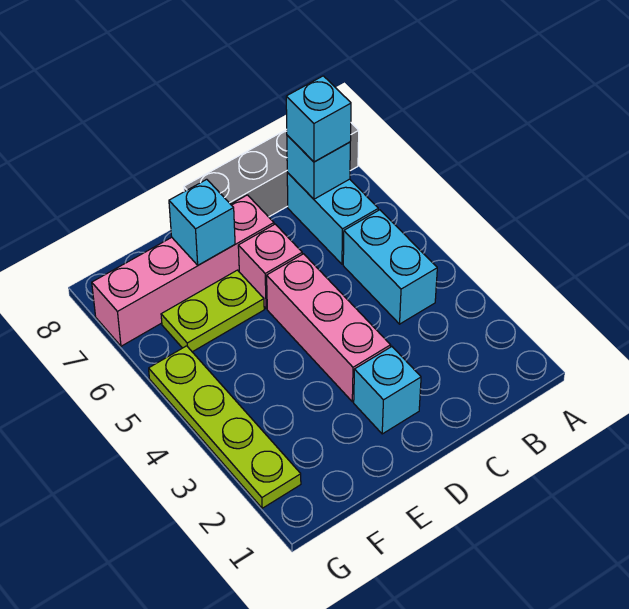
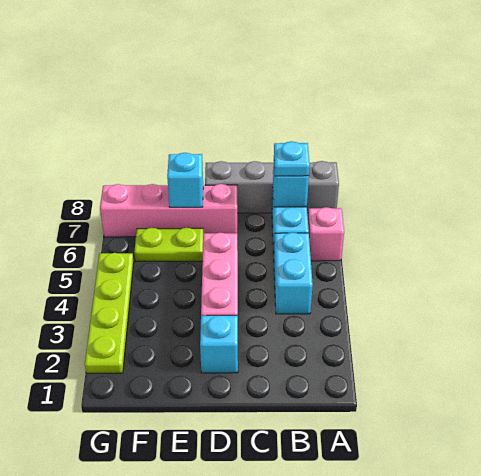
cyan 1x1 brick [286,76,351,162] -> cyan 1x1 plate [274,141,310,176]
pink 1x1 brick [238,224,302,309] -> pink 1x1 brick moved to [308,207,344,261]

